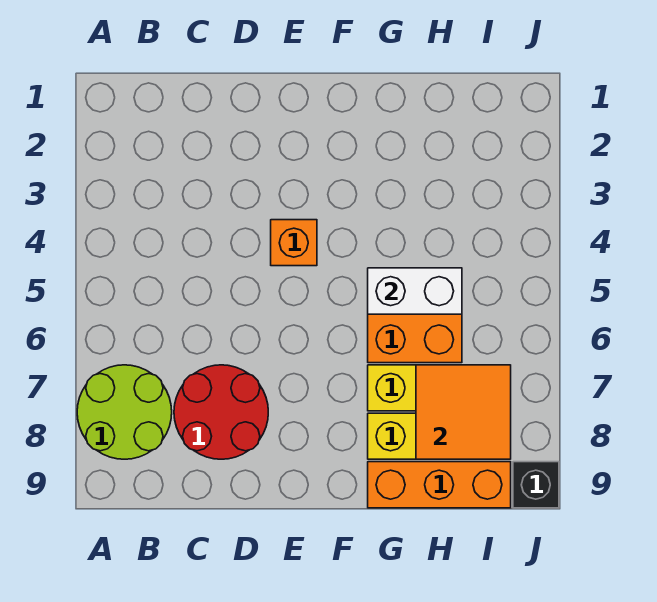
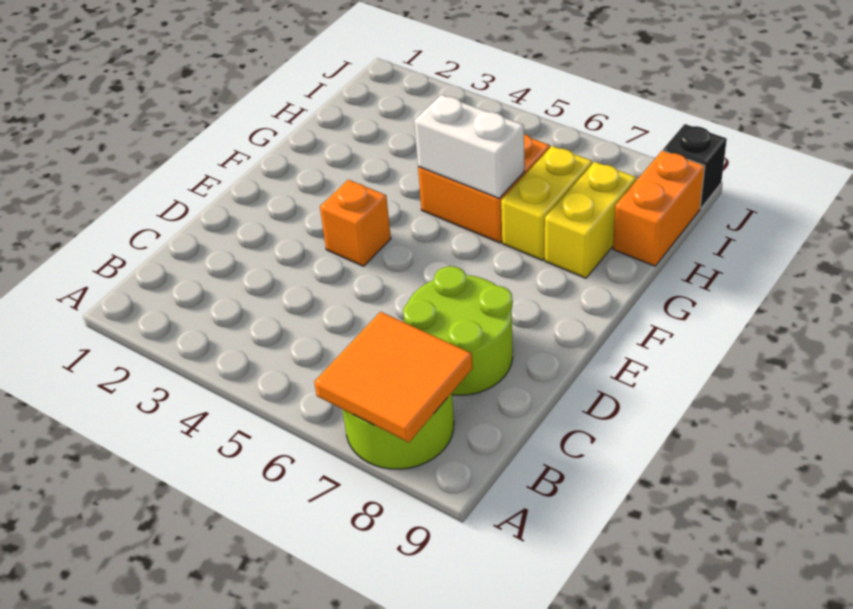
red 2x2 round brick [174,365,268,459] -> lime 2x2 round brick [403,266,513,395]
white 1x2 brick [368,268,462,314] -> white 1x2 brick turned to [414,95,524,198]
orange 1x3 brick [368,462,511,508] -> orange 1x2 brick [613,150,705,266]
orange 2x2 tile [416,365,511,459] -> orange 2x2 tile moved to [314,312,473,442]

